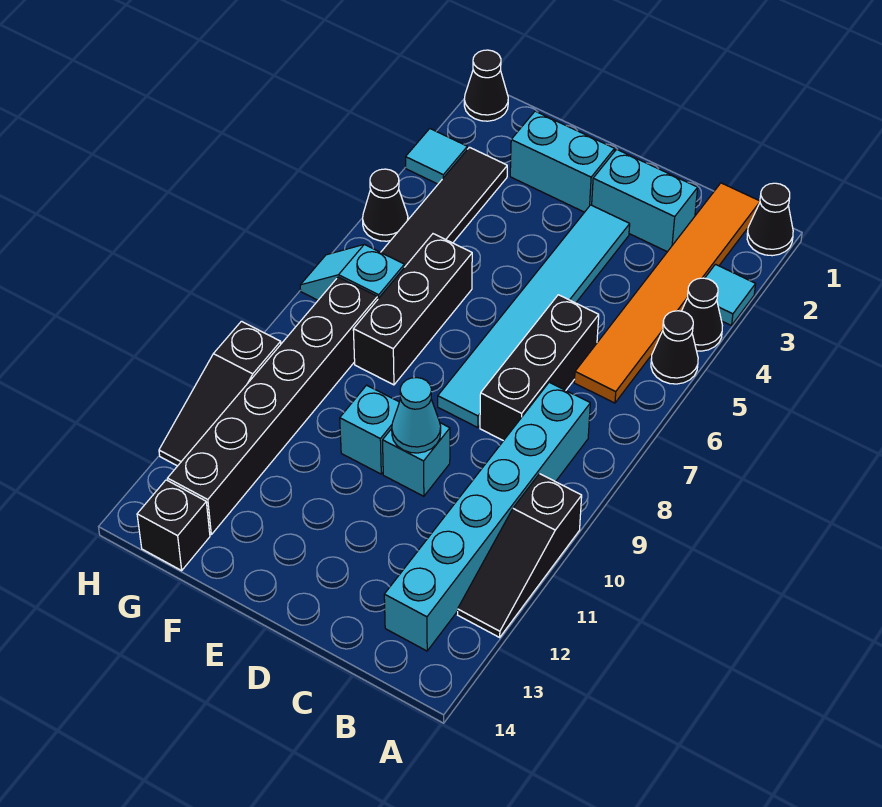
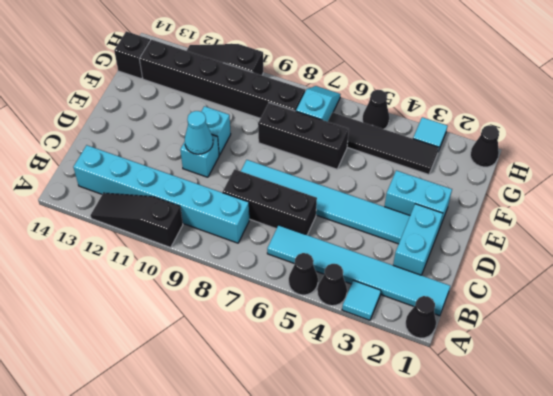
orange 1x6 tile [574,183,760,403] -> cyan 1x6 tile [267,225,450,316]
cyan 1x2 brick [510,111,614,212] -> cyan 1x2 brick turned to [384,170,452,229]

